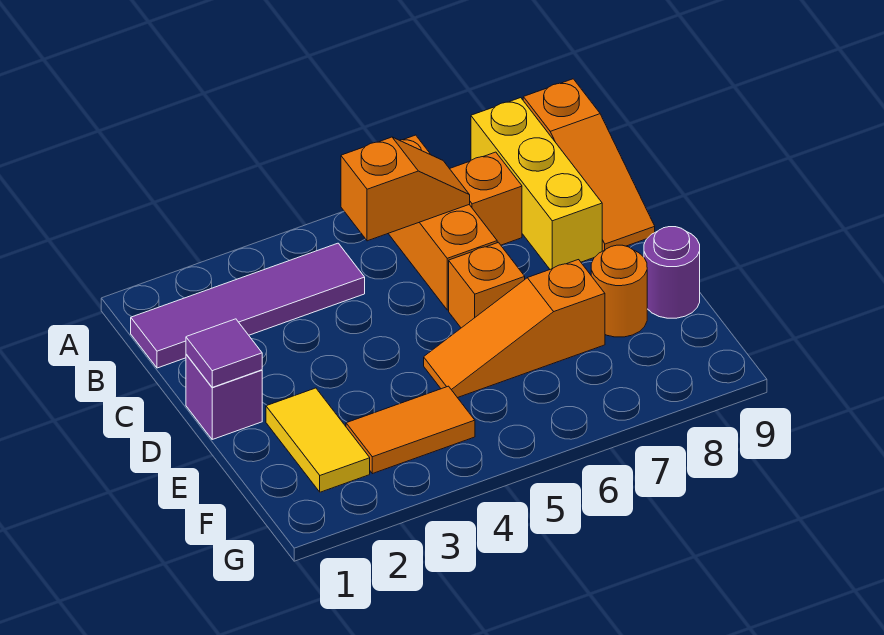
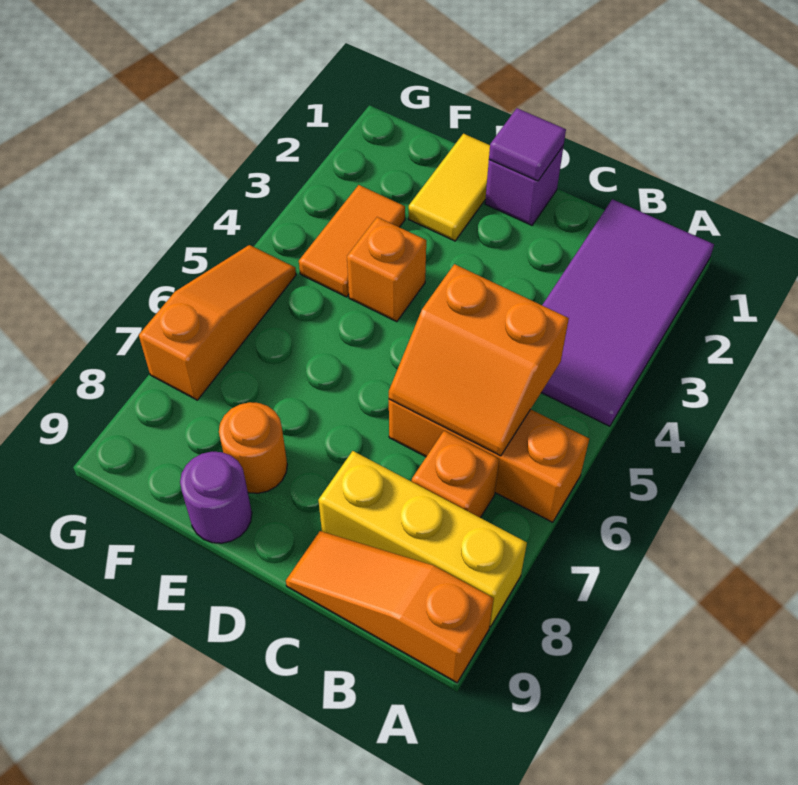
purple 1x4 tile [131,243,365,368] -> purple 2x4 tile [541,199,714,426]
orange 1x2 slope [341,137,470,241] -> orange 2x2 slope [389,264,569,456]
orange 1x1 brick [449,242,525,328] -> orange 1x1 brick moved to [347,217,426,322]
yellow 1x2 tile [266,388,370,492] -> yellow 1x2 tile turned to [409,134,490,241]
orange 1x3 slope [424,260,605,398] -> orange 1x3 slope moved to [139,245,296,400]

